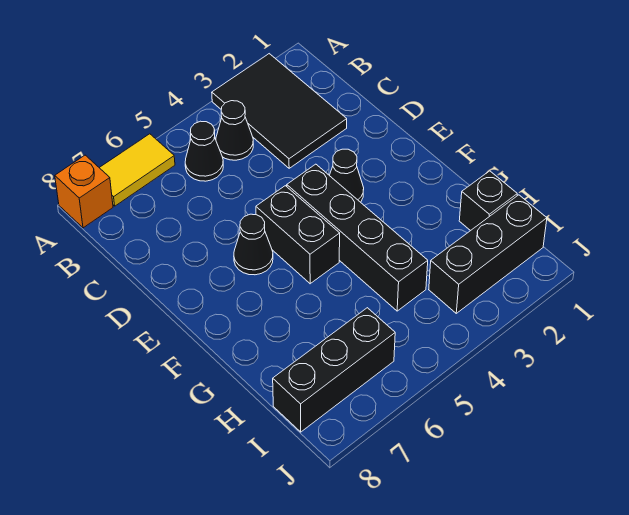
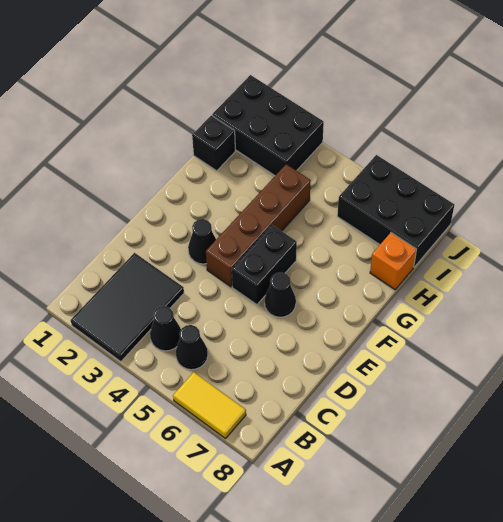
orange 1x1 brick [55,155,113,228] -> orange 1x1 brick moved to [370,233,416,290]
black 1x4 brick [287,164,428,311] -> brown 1x4 brick [206,164,311,287]
black 1x3 brick [429,195,547,313] -> black 2x3 brick [212,75,324,176]
black 1x3 brick [273,308,395,432] -> black 2x3 brick [337,155,454,267]

